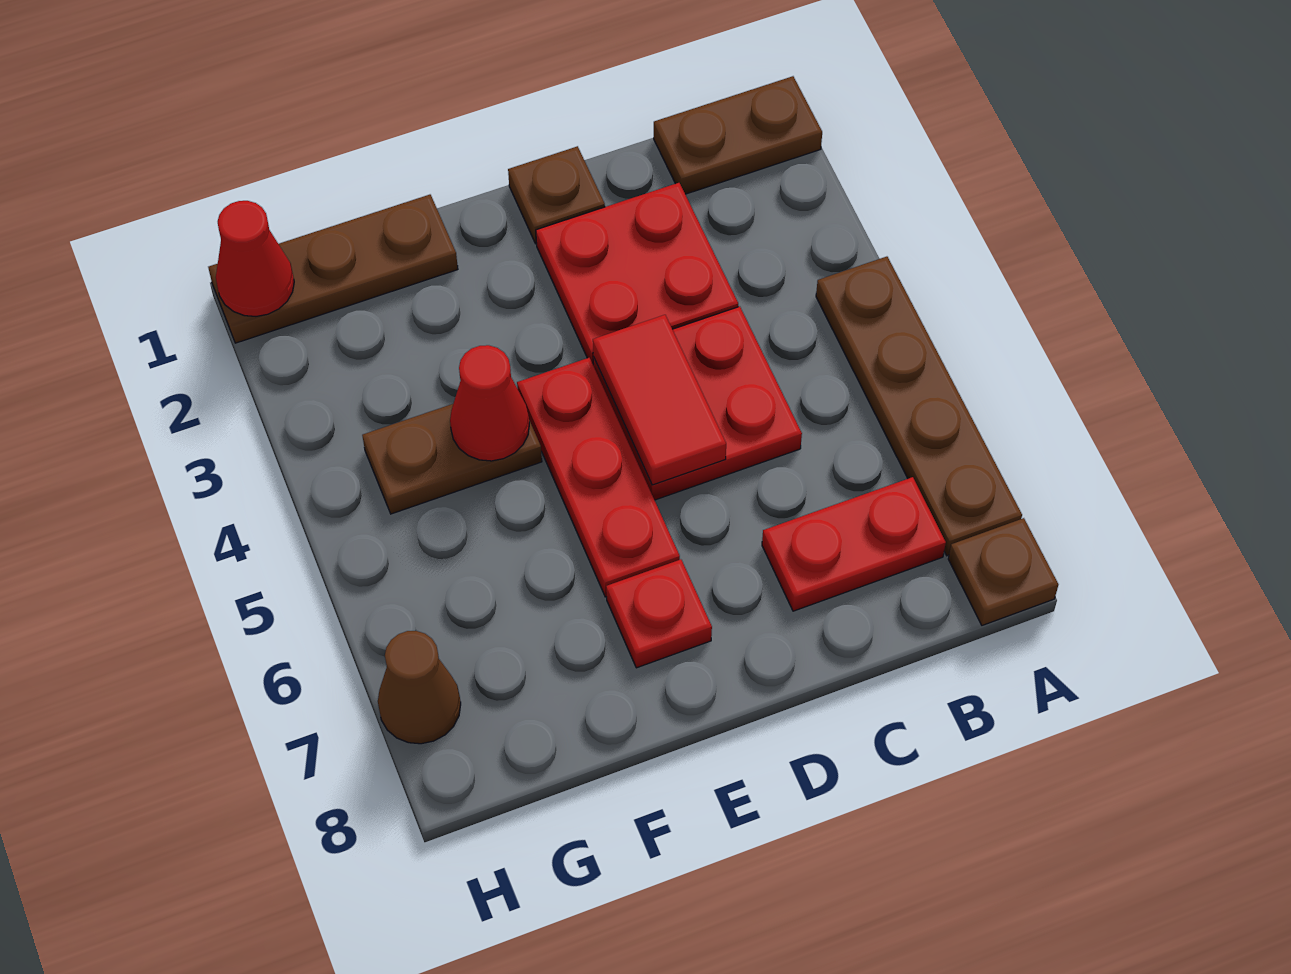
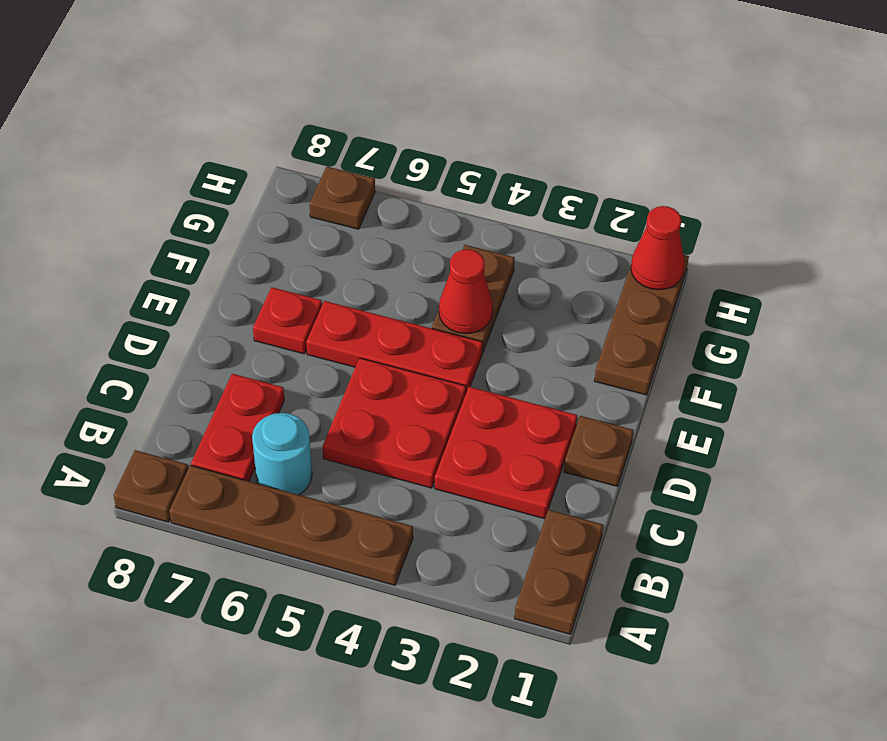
none -> cyan 1x1 round brick [252,413,312,495]
red 1x2 tile [593,315,726,485] -> none
brown 1x1 cone [378,631,461,744] -> brown 1x1 plate [310,167,375,229]

